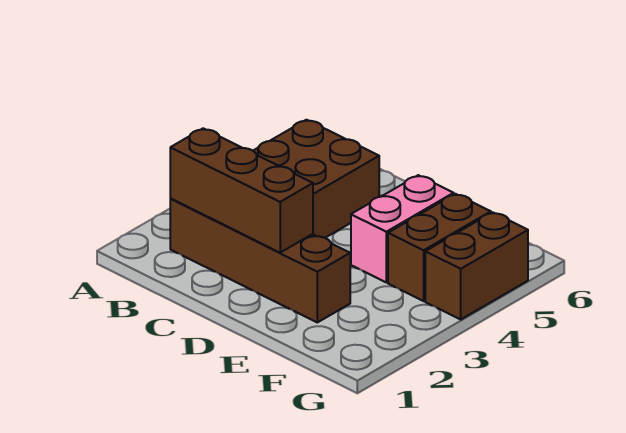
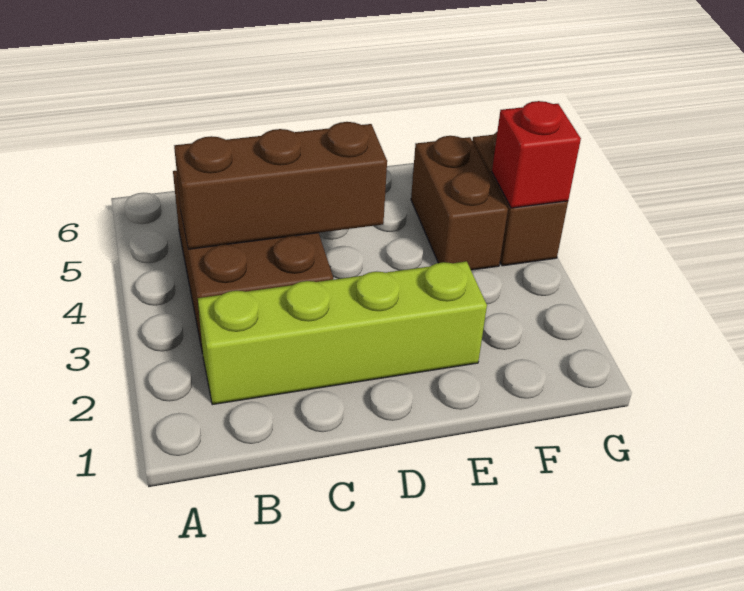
brown 1x4 brick [170,199,350,322] -> lime 1x4 brick [198,261,487,405]
brown 1x3 brick [170,128,313,253] -> brown 1x3 brick moved to [174,122,387,249]
pink 1x2 brick [351,175,454,282] -> none
none -> red 1x1 brick [492,101,581,208]

